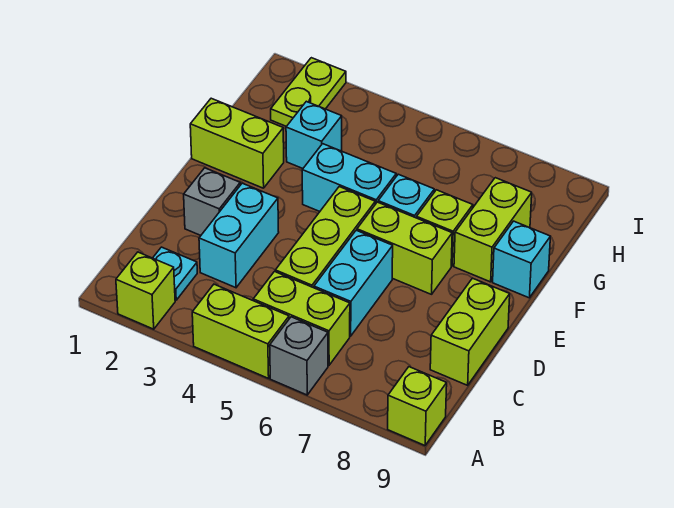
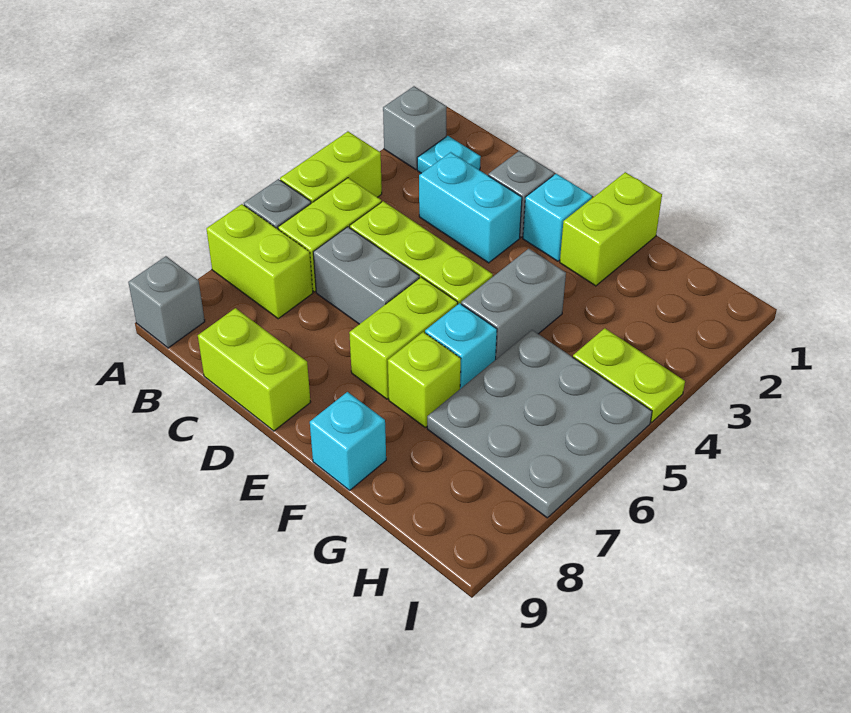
lime 1x1 brick [116,252,175,329] -> grey 1x1 brick [383,86,447,170]
lime 1x1 brick [388,367,447,445] -> grey 1x1 brick [128,256,205,348]
cyan 1x2 brick [314,230,393,336] -> grey 1x2 brick [313,227,419,324]
cyan 1x2 brick [302,144,396,211] -> grey 1x2 brick [461,249,566,359]
lime 1x2 brick [454,178,532,282] -> lime 1x2 brick moved to [207,204,313,319]
cyan 1x1 brick [286,101,342,168] -> cyan 1x1 brick moved to [523,174,592,261]
none -> grey 3x3 plate [427,330,652,518]
lime 1x2 plate [271,58,346,126] -> lime 1x2 plate moved to [573,328,685,422]

